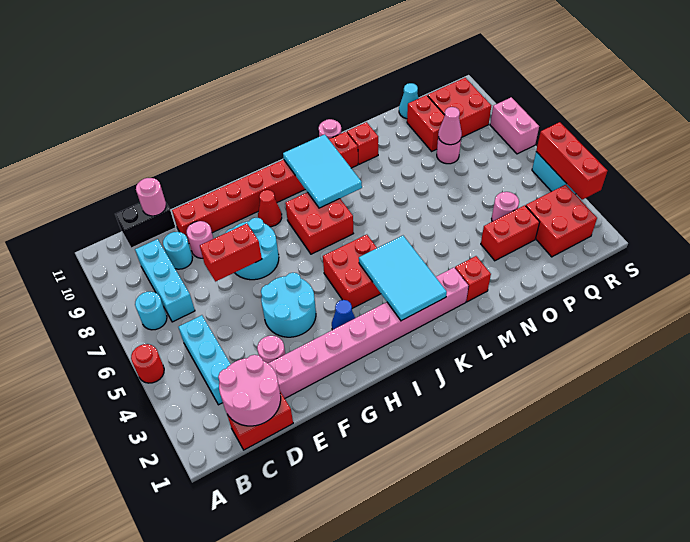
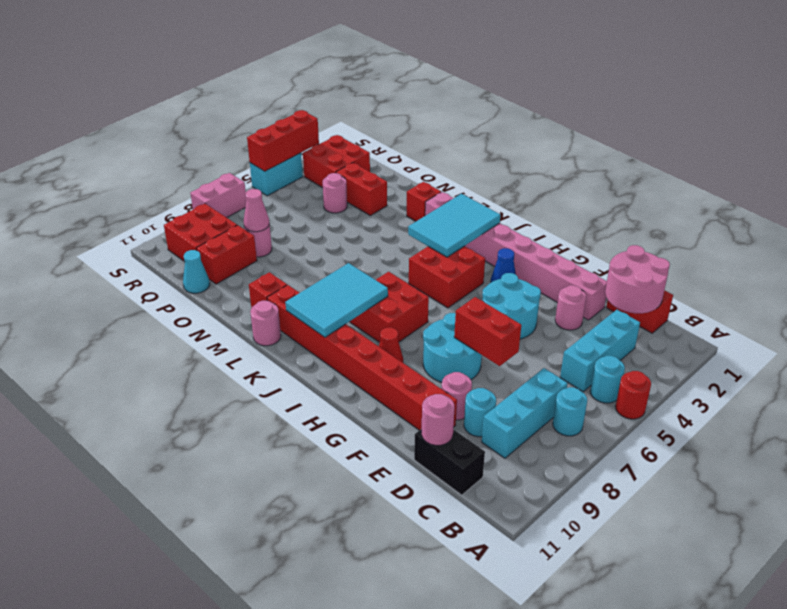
none -> cyan 1x1 round brick [590,356,625,403]

